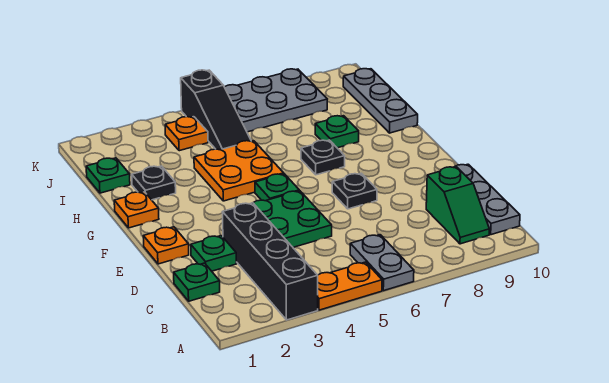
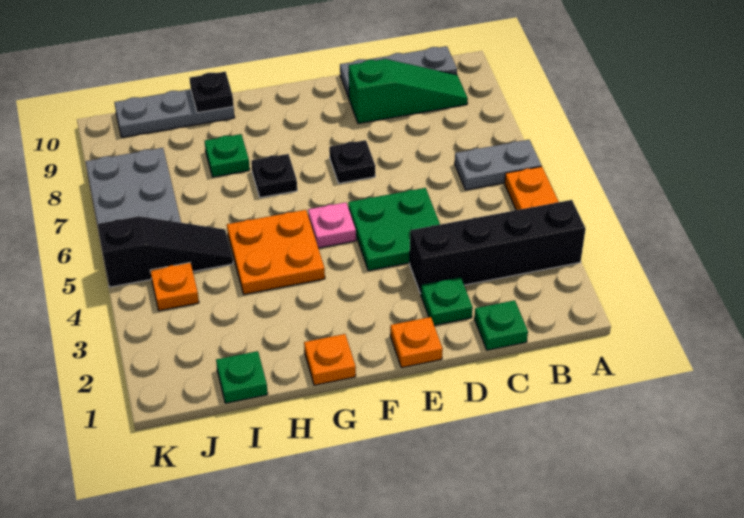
green 1x2 slope [426,167,489,244] -> green 1x3 slope [349,59,468,124]
green 1x1 plate [255,174,299,201] -> pink 1x1 plate [308,202,356,248]
black 1x1 plate [132,166,176,200] -> black 1x1 plate moved to [190,72,234,113]

